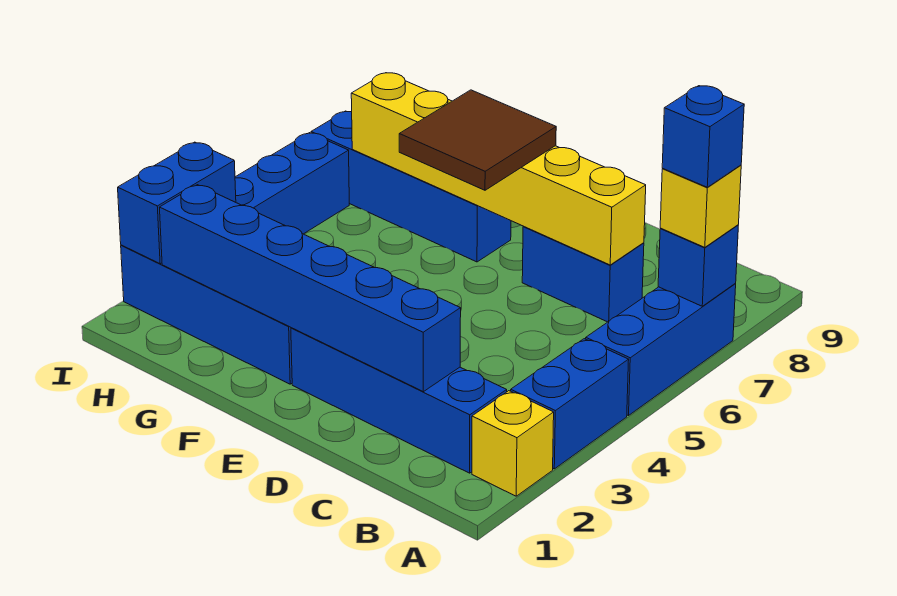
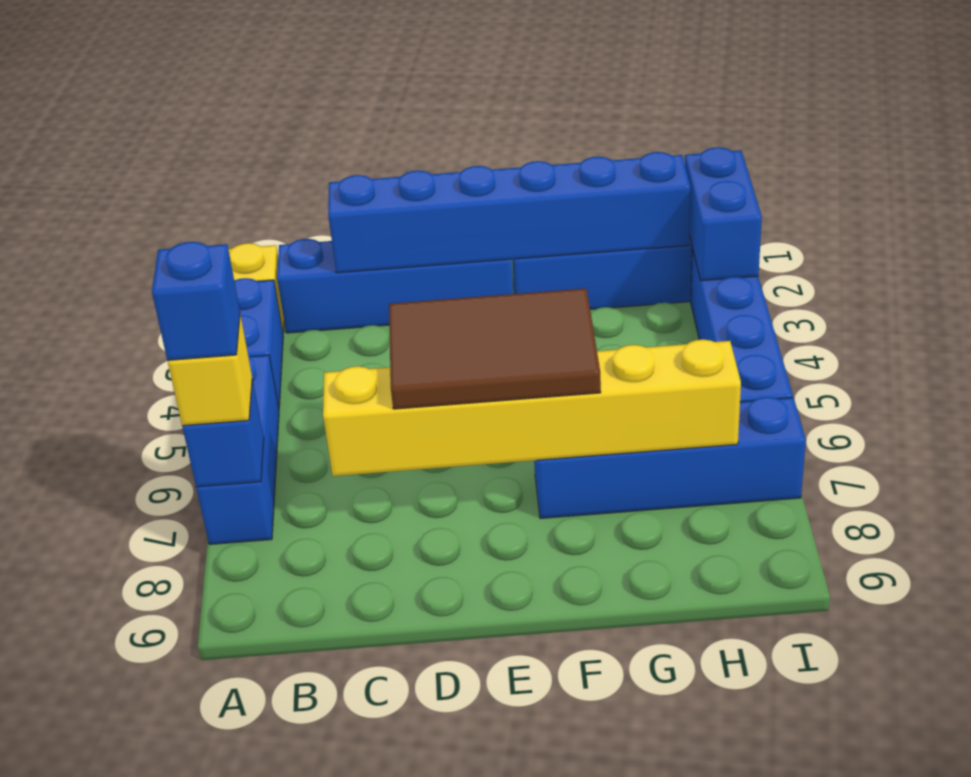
blue 1x2 brick [522,226,644,322] -> none
brown 2x2 tile [399,90,556,190] -> brown 2x3 tile [389,288,601,409]

